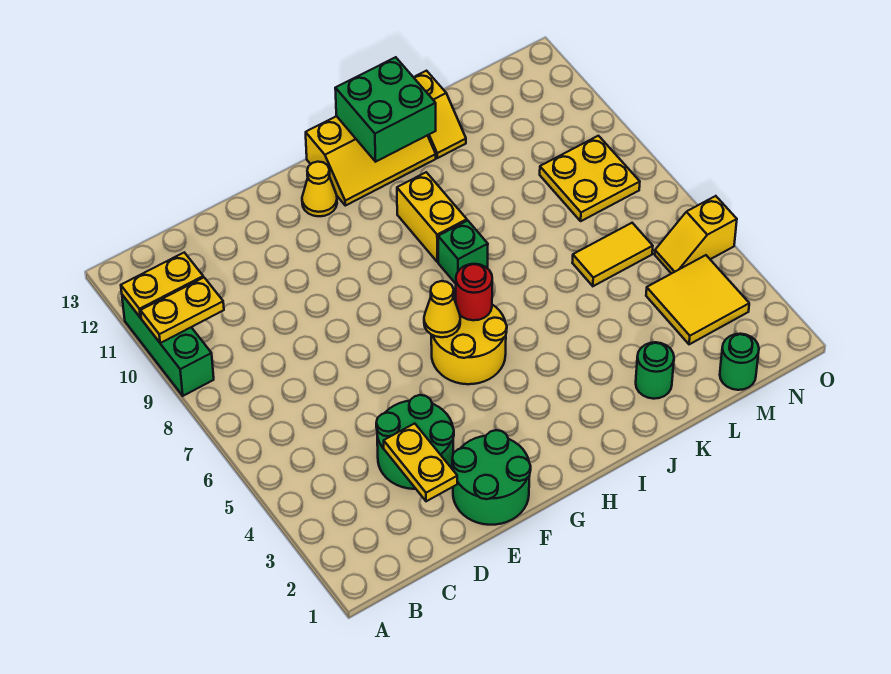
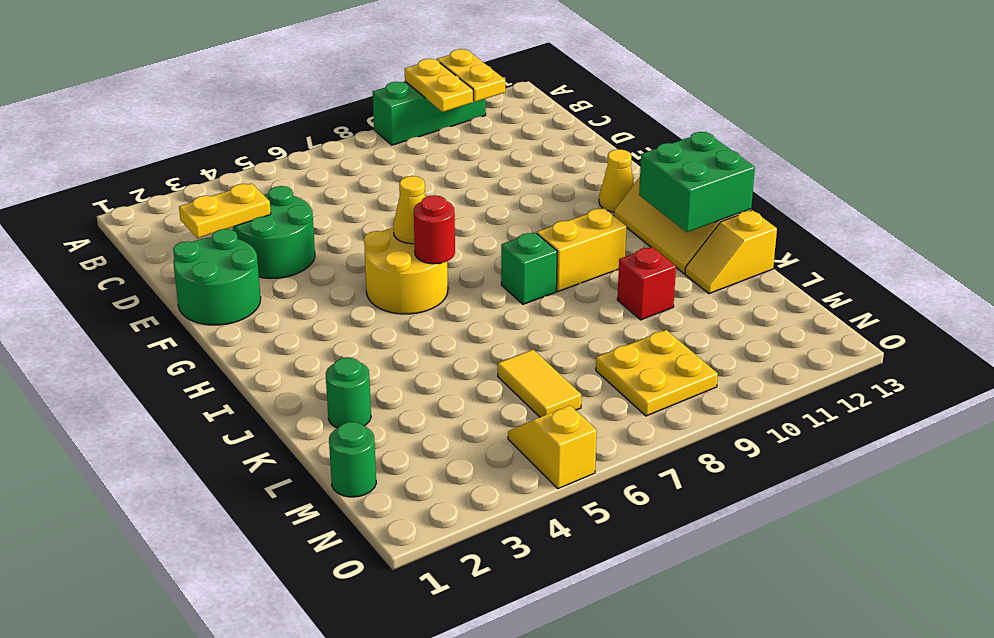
none -> red 1x1 brick [617,247,676,320]
yellow 2x2 tile [646,255,749,344] -> none

